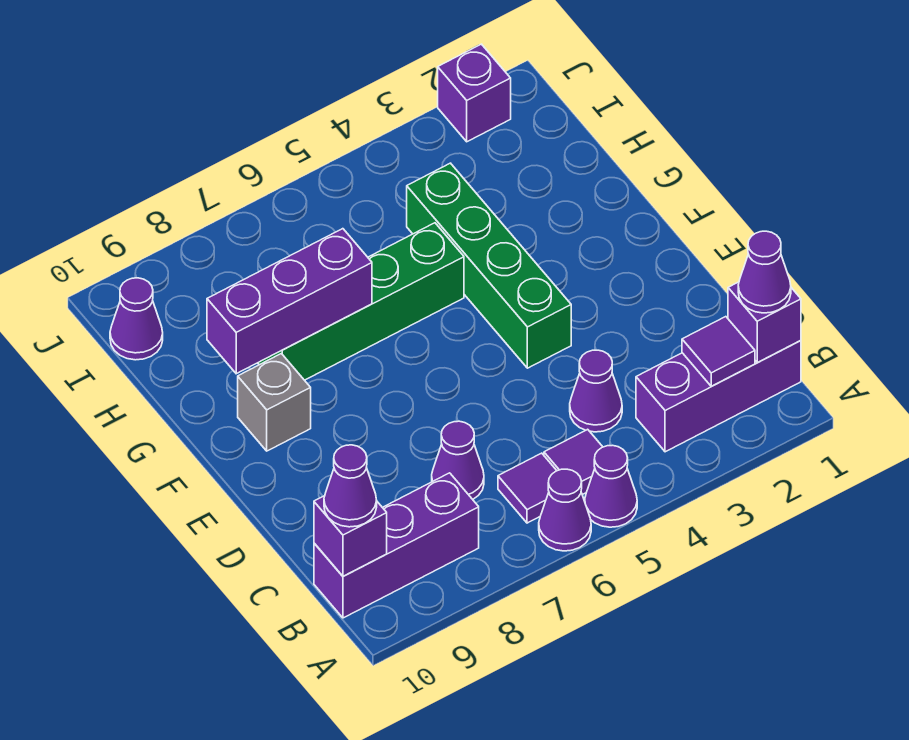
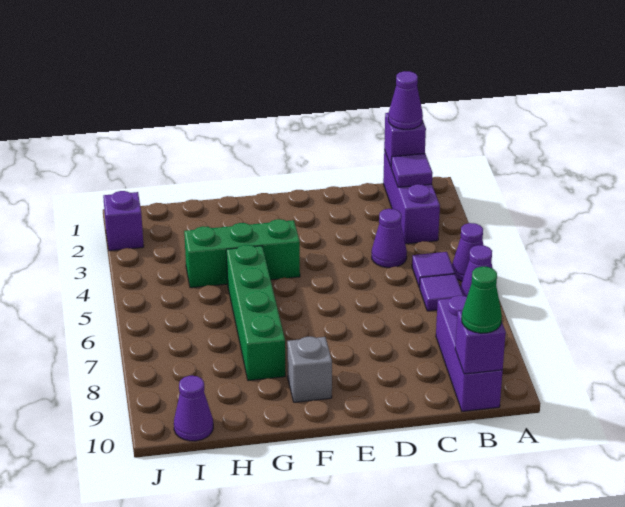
purple 1x1 cone [324,445,377,527] -> green 1x1 cone [462,267,502,333]
purple 1x1 cone [432,421,484,499] -> none
green 1x4 brick [407,163,571,368] -> green 1x3 brick [184,219,300,288]
purple 1x3 brick [207,229,372,374] -> none

